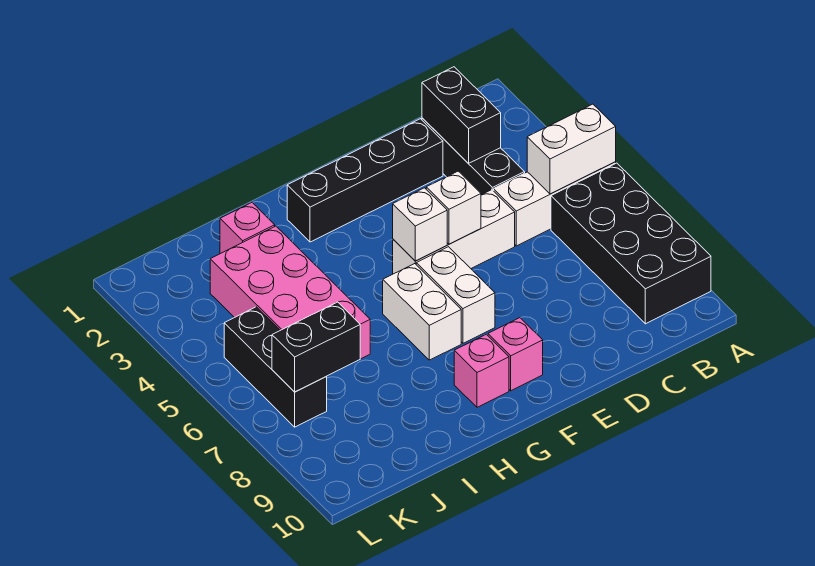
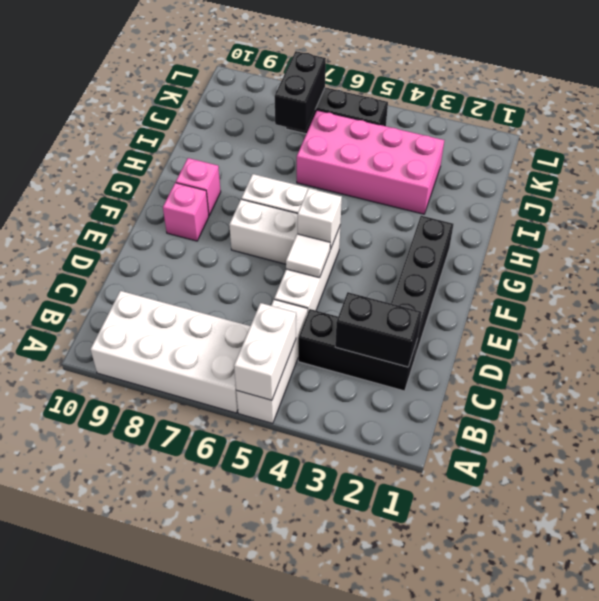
black 2x4 brick [551,163,711,324] -> white 2x4 brick [91,291,250,413]
white 1x1 brick [426,171,481,244] -> white 1x1 tile [286,234,330,278]
pink 1x1 brick [220,203,275,254] -> none

